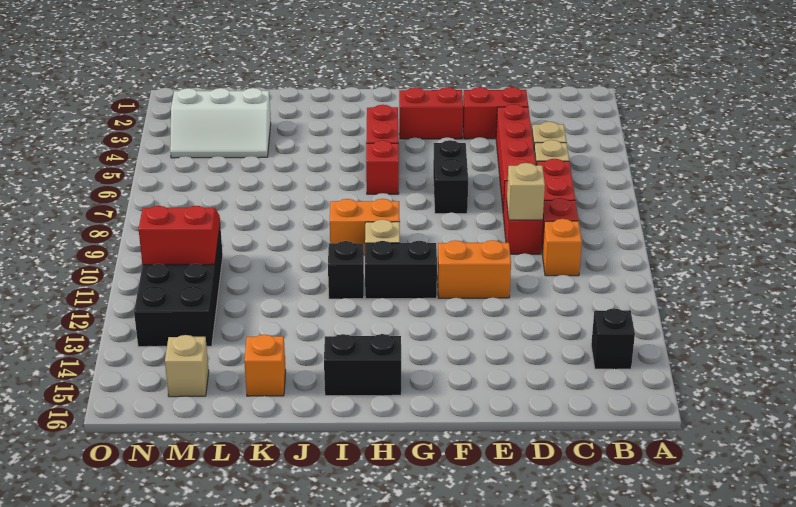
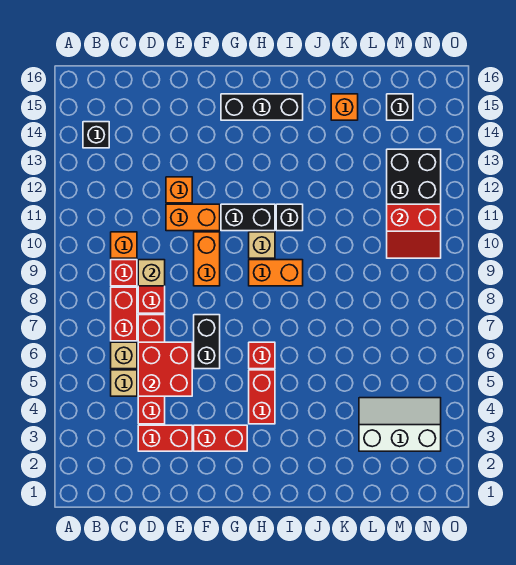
none -> red 2x2 brick [138,342,192,396]
none -> orange 1x1 brick [166,177,192,203]
none -> orange 1x2 brick [194,232,220,286]
black 1x2 brick [324,334,401,396] -> black 1x3 brick [221,94,303,120]
tan 1x1 brick [165,335,209,397] -> black 1x1 brick [387,94,413,120]

